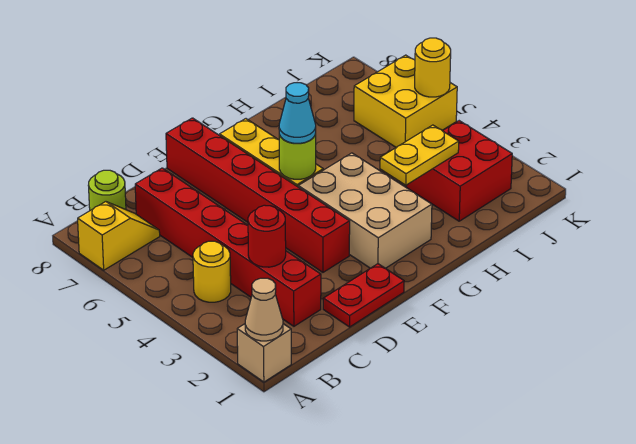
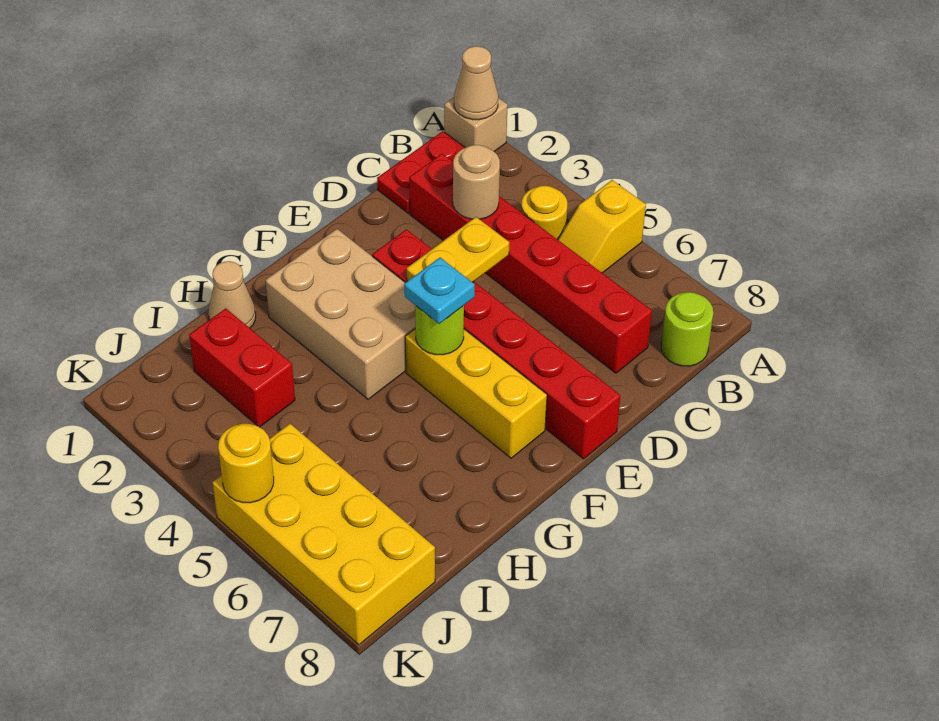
yellow 1x2 slope [78,202,160,270] -> yellow 1x2 slope moved to [558,180,646,273]
red 1x1 round brick [248,205,286,267] -> tan 1x1 round brick [453,145,500,219]
red 1x2 plate [323,264,404,327] -> red 1x2 plate moved to [377,131,465,214]
cyan 1x1 cone [279,83,316,143] -> cyan 1x1 plate [404,258,475,324]
none -> tan 1x1 cone [208,261,256,328]
yellow 1x2 plate [380,125,459,185] -> yellow 1x2 plate moved to [407,217,509,282]
red 2x2 brick [406,121,512,221] -> red 1x2 brick [189,308,295,427]
yellow 2x2 brick [354,55,457,147] -> yellow 2x4 brick [213,424,435,645]

